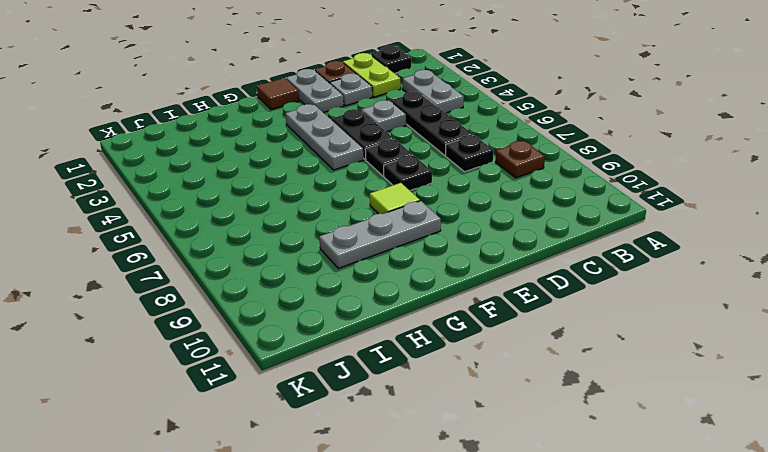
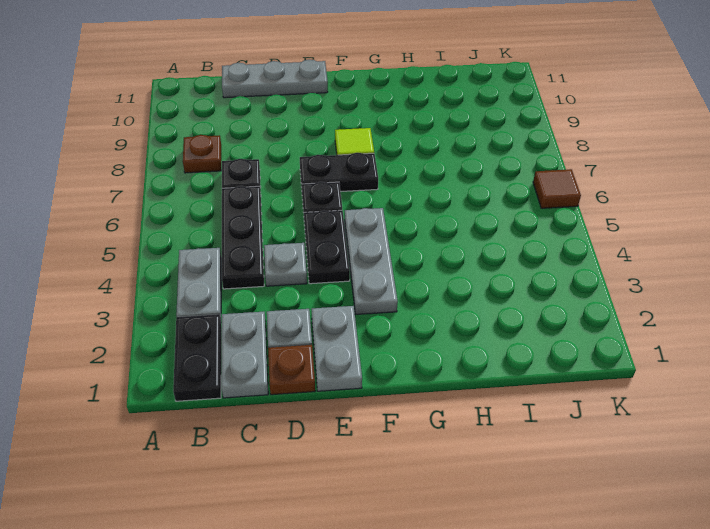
black 1x1 plate [371,45,411,73] -> black 1x2 plate [173,314,221,401]
lime 1x2 plate [343,53,401,97] -> grey 1x2 plate [222,312,268,398]
black 1x1 plate [384,155,432,190] -> black 1x2 plate [300,153,378,192]
brown 1x1 tile [257,78,299,110] -> brown 1x1 tile moved to [533,169,581,208]
grey 1x3 plate [319,201,441,268] -> grey 1x3 plate moved to [222,60,328,98]

